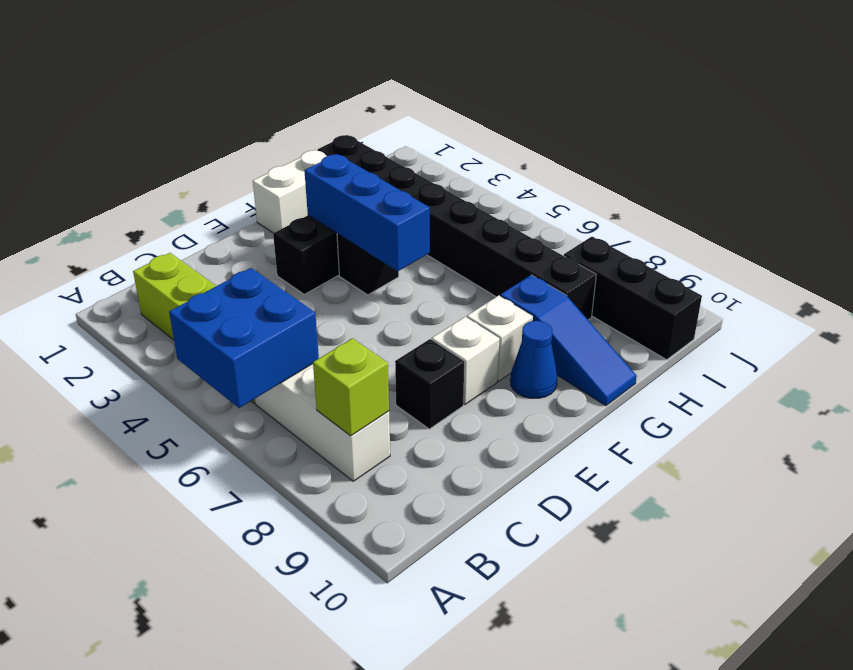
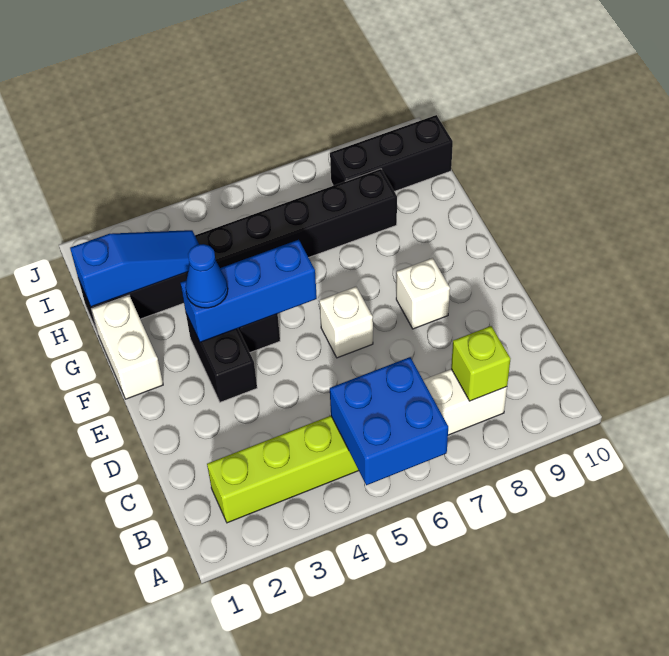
black 1x1 brick [395,339,464,429] -> none
white 1x1 brick [467,296,533,381] -> white 1x1 brick moved to [319,287,373,358]
blue 1x1 cone [510,321,557,398] -> blue 1x1 cone moved to [185,244,228,308]
blue 1x3 slope [500,275,637,406] -> blue 1x3 slope moved to [70,230,199,307]

